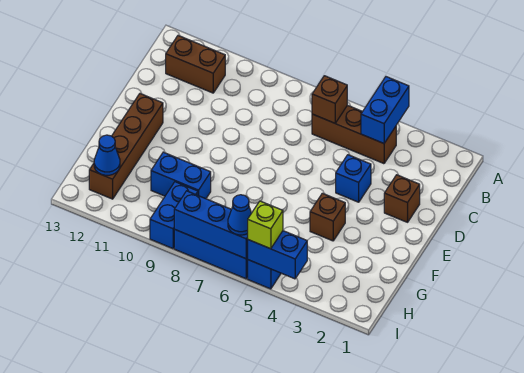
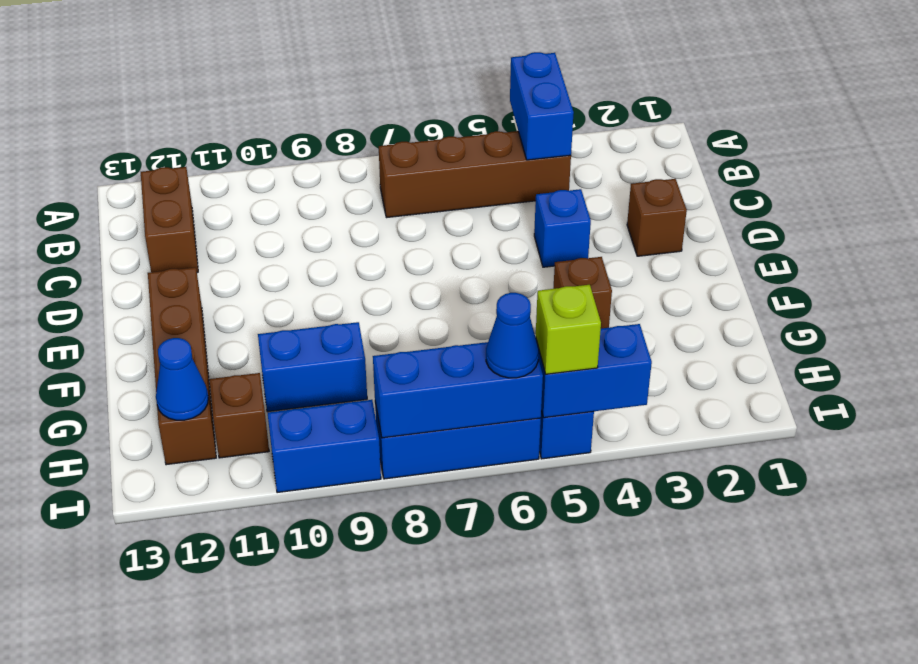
brown 1x3 brick [312,105,396,164] -> brown 1x4 brick [379,131,571,218]
brown 1x1 brick [312,76,347,123] -> brown 1x1 brick moved to [209,373,269,458]
brown 1x2 brick [166,36,225,93] -> brown 1x2 brick turned to [141,167,198,273]
blue 1x2 brick [150,182,198,249] -> blue 1x2 brick turned to [268,400,381,493]

